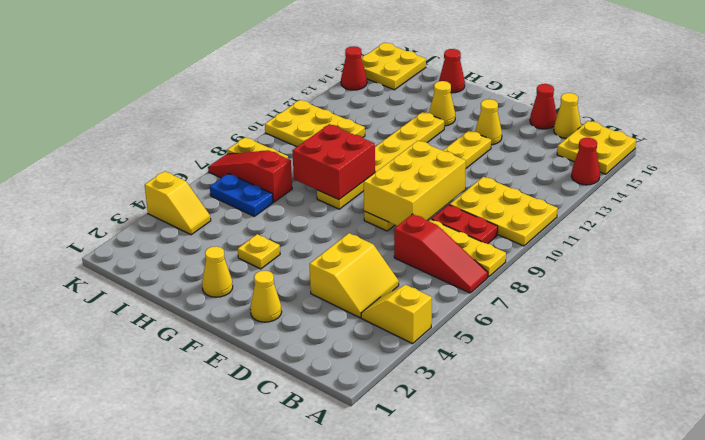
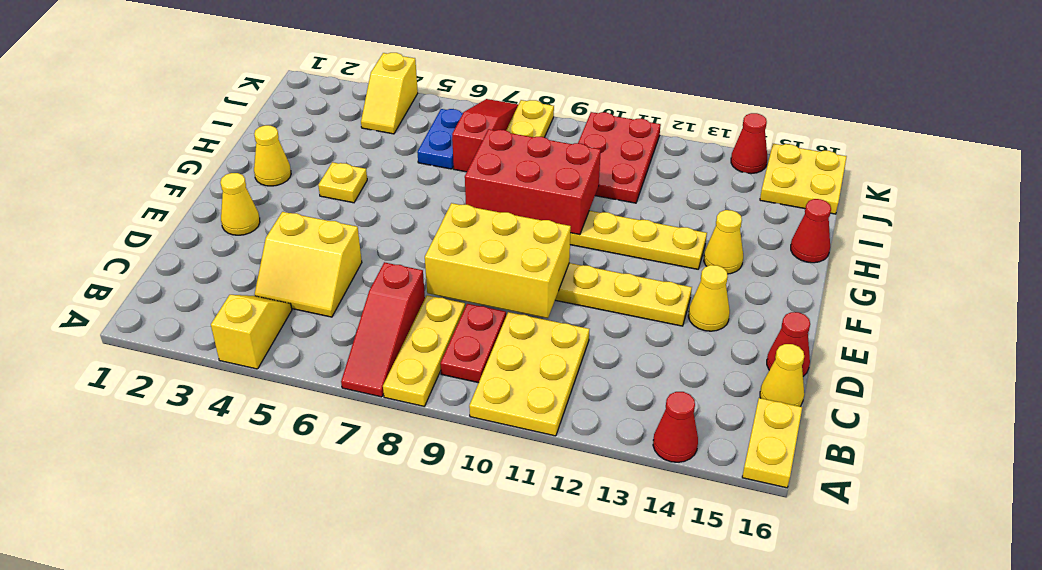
yellow 2x2 plate [557,121,636,174] -> yellow 1x2 plate [742,398,802,488]
red 2x2 brick [292,124,375,200] -> red 2x3 brick [465,129,601,235]
yellow 2x3 plate [265,100,365,147] -> red 2x3 plate [578,112,661,203]

